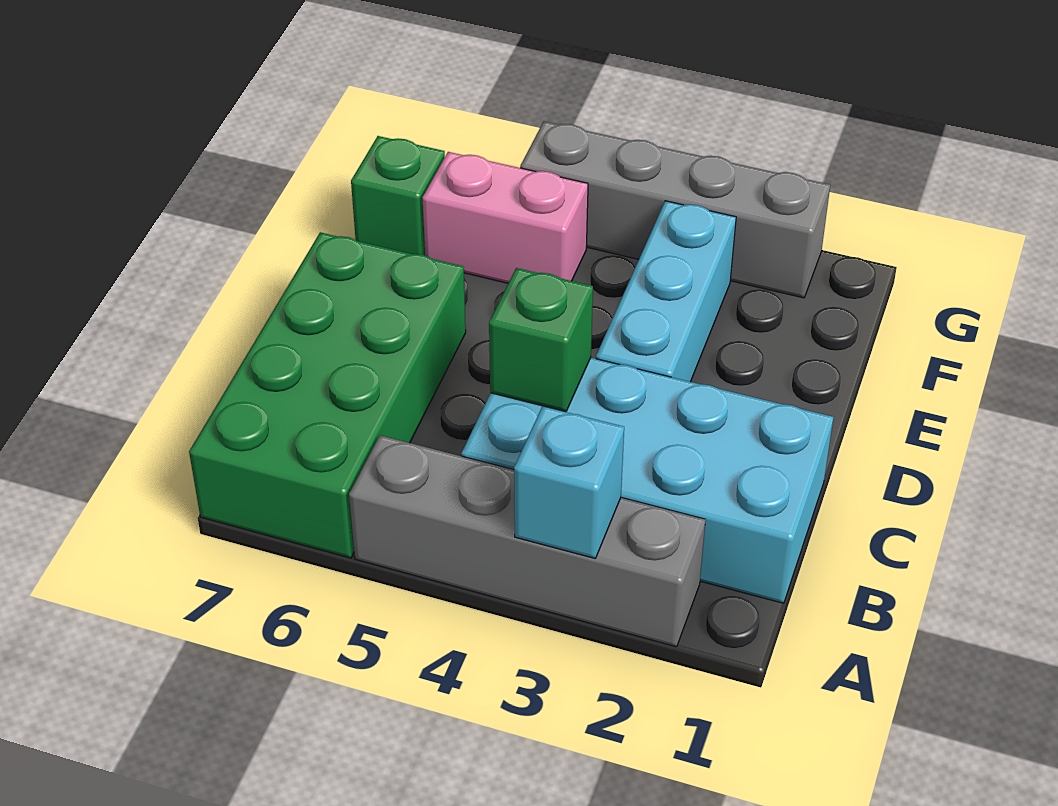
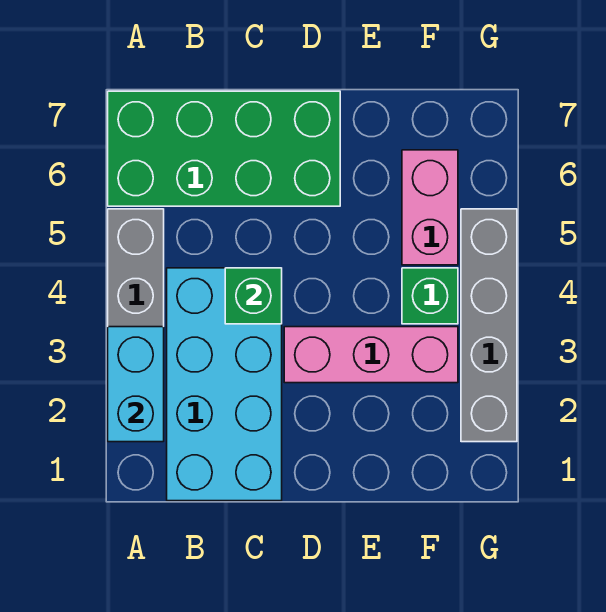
cyan 1x1 brick [514,406,624,558] -> cyan 1x2 brick [108,327,164,442]
cyan 1x3 brick [596,201,736,382] -> pink 1x3 brick [284,327,458,383]
green 1x1 brick [351,136,445,255] -> green 1x1 brick moved to [402,268,458,324]

